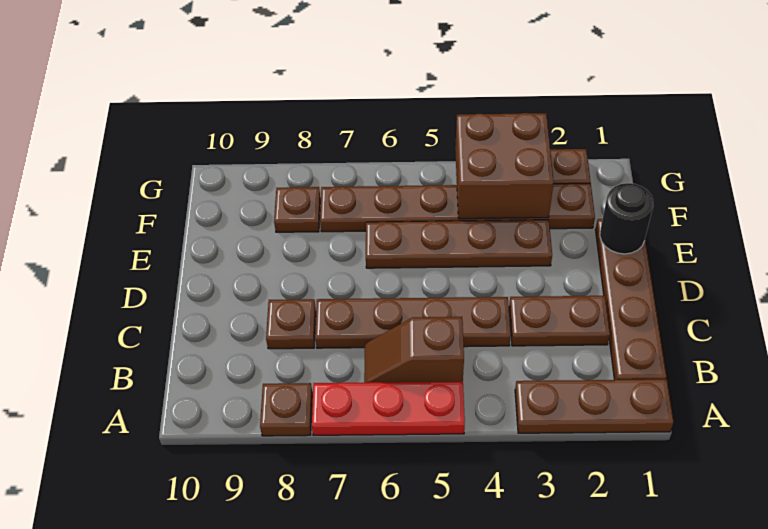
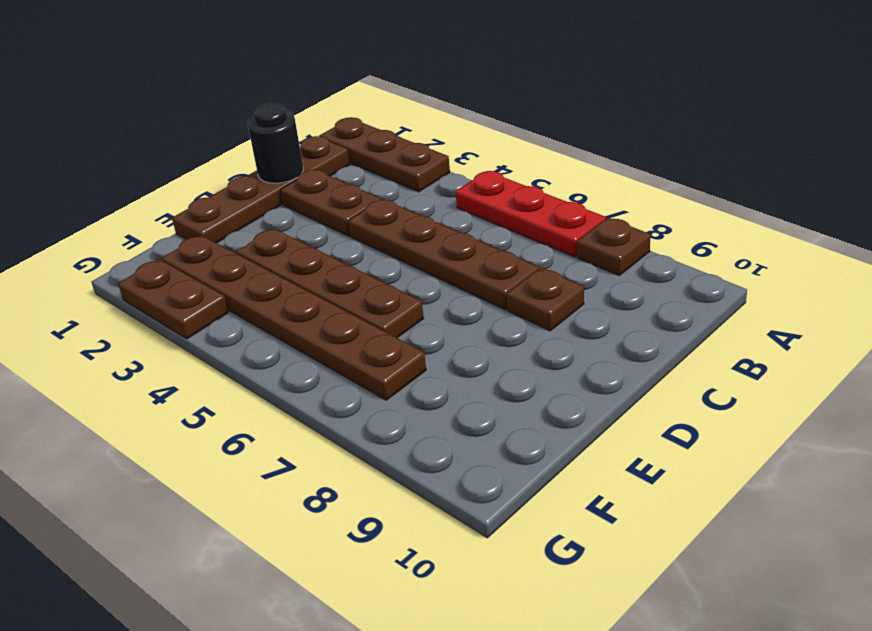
brown 1x2 slope [364,317,464,383] -> none
black 1x1 round brick [600,183,653,254] -> black 1x1 round brick moved to [248,104,303,183]
brown 2x2 brick [455,113,554,219] -> none
brown 1x1 plate [274,187,320,232] -> none

